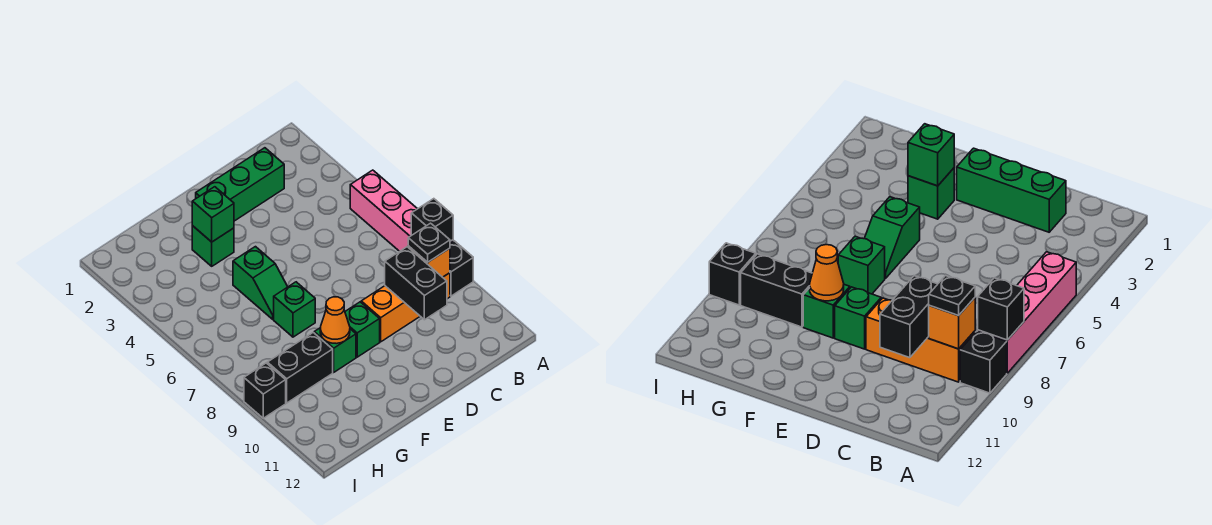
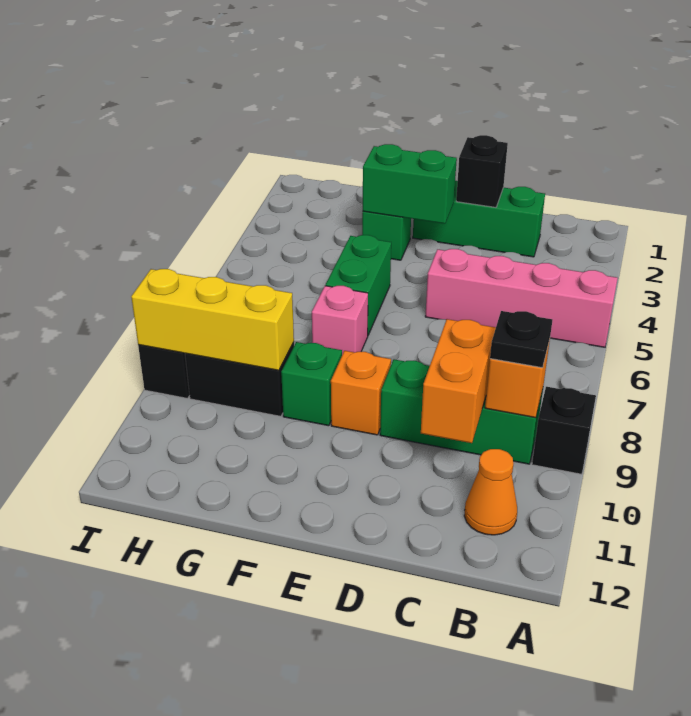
pink 1x4 brick [350,170,453,251] -> pink 1x4 brick turned to [425,249,618,347]
black 1x1 brick [411,199,453,241] -> black 1x1 brick moved to [456,135,508,207]
orange 1x3 brick [361,273,450,342] -> green 1x3 brick [380,359,543,464]
black 1x2 brick [385,247,447,320] -> orange 1x2 brick [421,319,496,443]
green 1x1 brick [345,302,380,357] -> orange 1x1 brick [331,351,391,435]
green 1x1 brick [192,187,234,242] -> green 1x2 brick [363,144,457,224]
green 1x2 slope [233,247,288,319] -> green 1x2 brick [326,235,391,335]
green 1x1 brick [274,282,315,337] -> pink 1x1 brick [312,286,368,355]
orange 1x1 cone [320,297,350,344] -> orange 1x1 cone moved to [464,449,517,535]
none -> yellow 1x3 brick [131,269,294,370]

